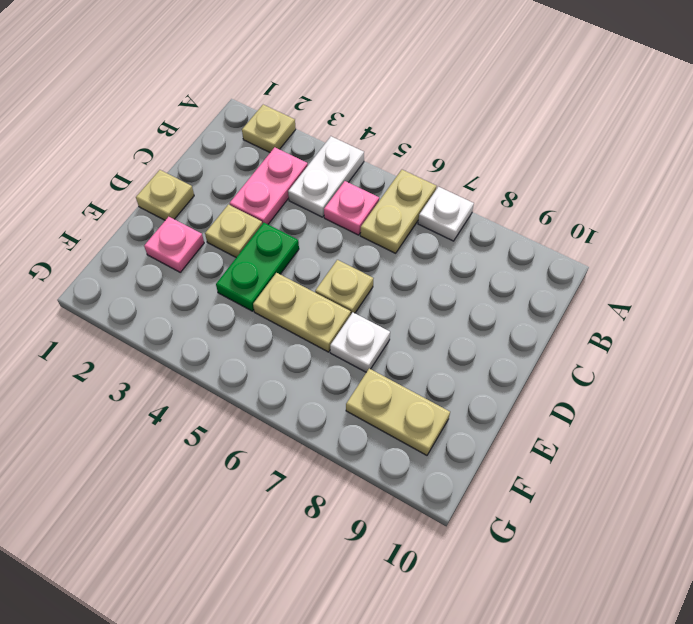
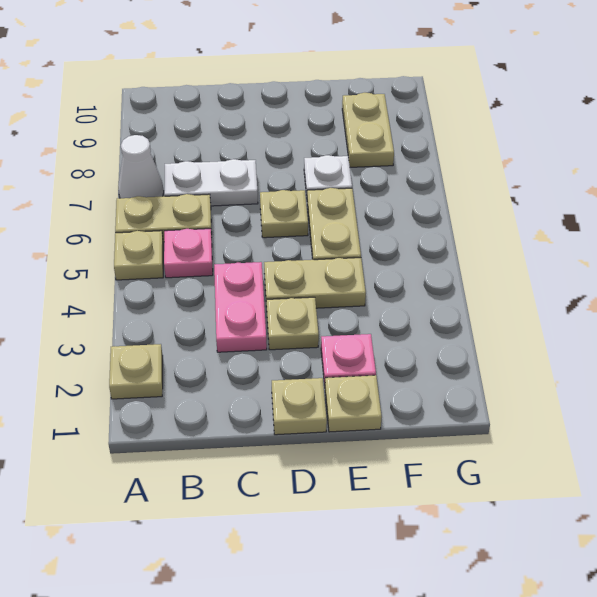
white 1x2 plate [288,136,364,217] -> white 1x2 plate moved to [164,159,258,206]
none -> tan 1x1 plate [114,231,163,280]
white 1x1 plate [418,187,474,241] -> white 1x1 cone [118,135,164,198]
pink 1x2 plate [230,147,308,224] -> pink 1x2 plate turned to [214,262,267,352]
green 1x2 plate [216,223,299,311] -> tan 1x2 plate [264,258,366,308]
none -> tan 1x1 plate [325,375,382,432]

